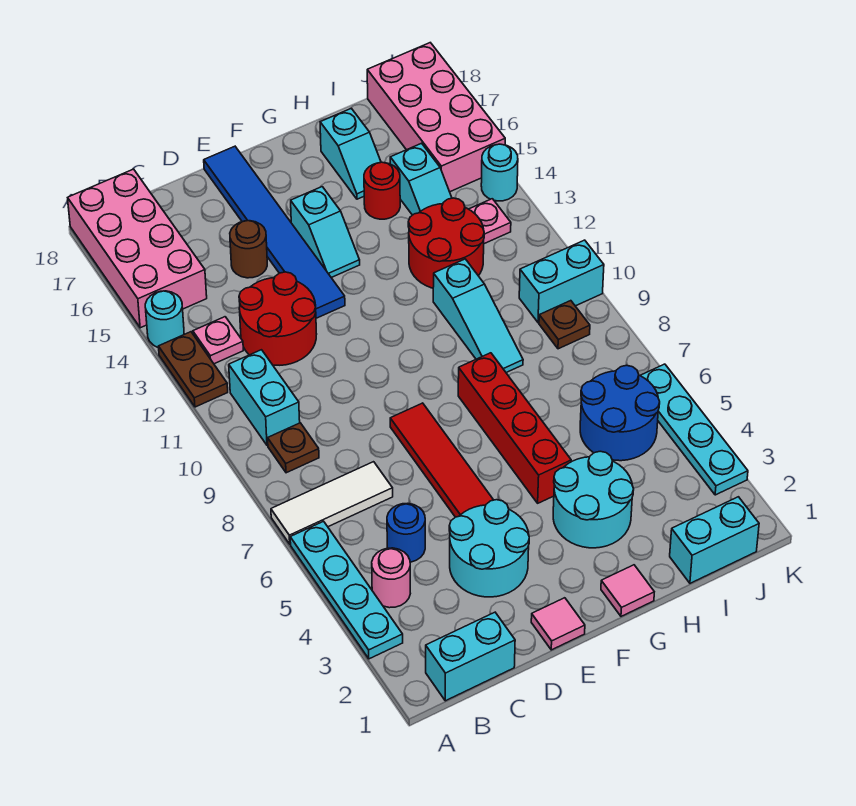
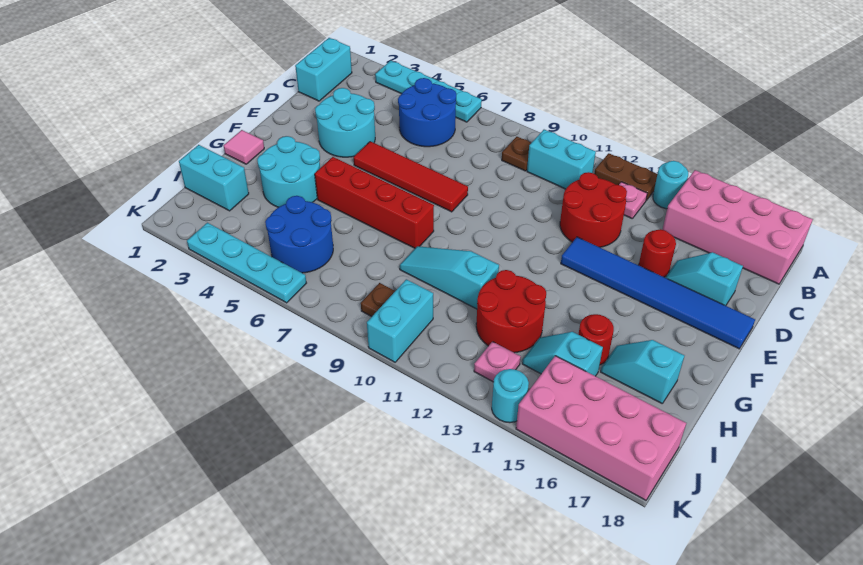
white 1x3 tile [271,462,393,544] -> none
pink 1x1 round brick [372,548,410,608] -> none
blue 1x1 round brick [387,503,425,562] -> blue 2x2 round brick [398,78,456,147]
brown 1x1 round brick [230,221,267,278] -> red 1x1 round brick [639,229,676,277]
pink 1x1 tile [531,598,585,650] -> none
cyan 1x2 slope [291,187,360,278] -> cyan 1x2 slope moved to [665,252,743,306]
cyan 1x2 brick [670,497,759,583] -> cyan 1x2 brick turned to [179,145,249,211]

